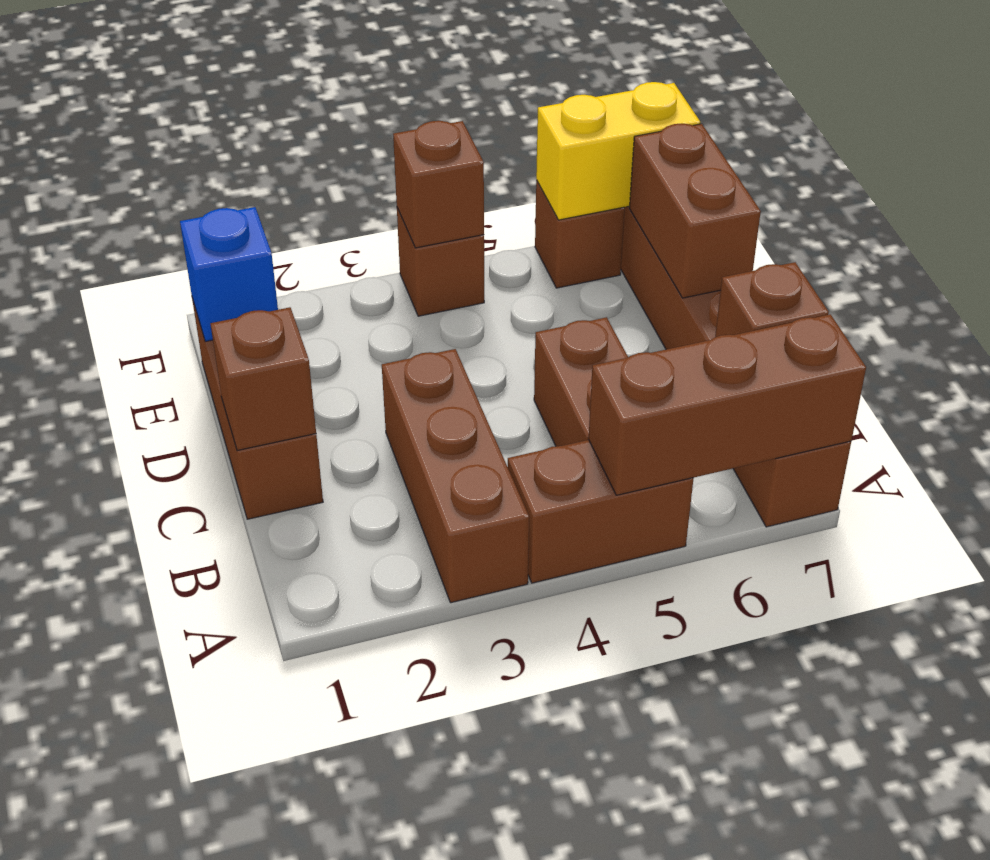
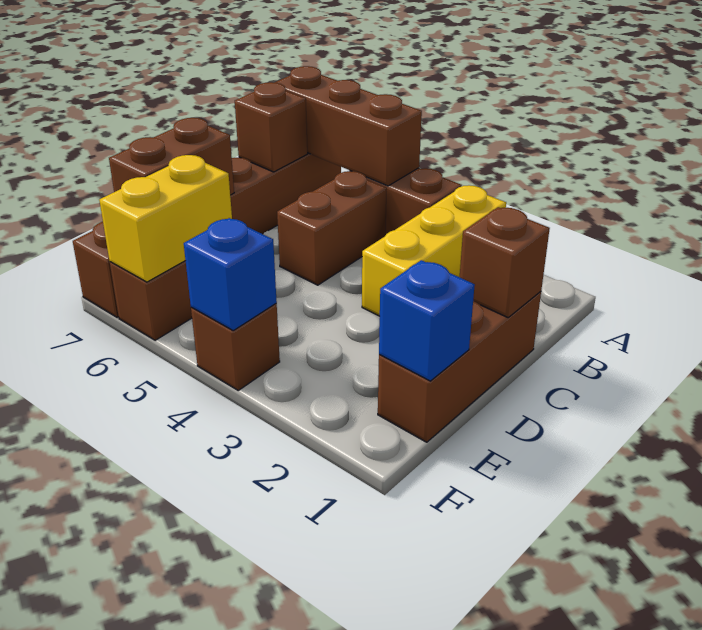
brown 1x3 brick [382,349,529,603] -> yellow 1x3 brick [362,185,506,316]
brown 1x1 brick [393,121,484,248] -> blue 1x1 brick [184,218,277,330]
yellow 1x2 brick [536,82,700,220] -> yellow 1x2 brick turned to [99,155,232,282]

